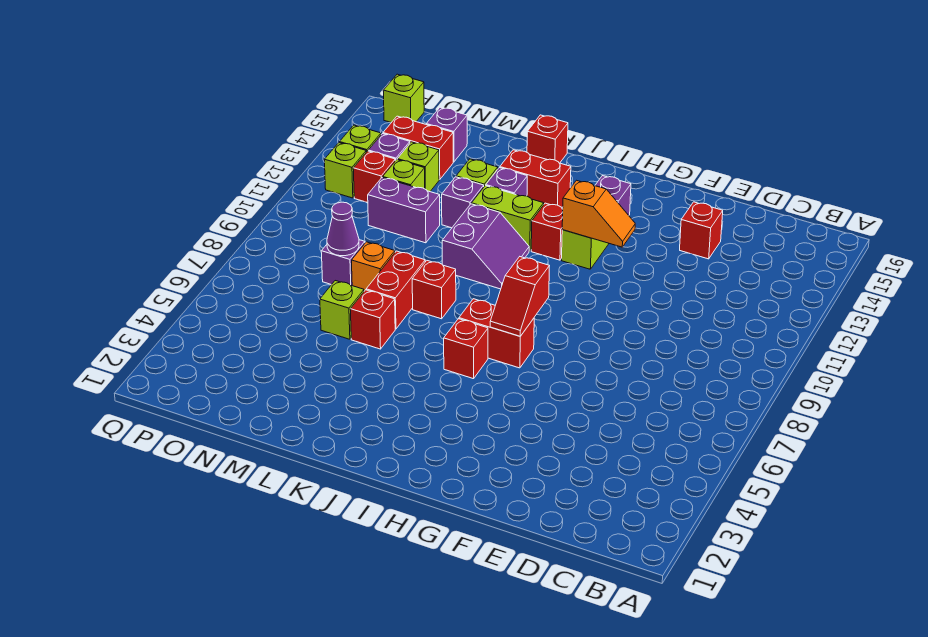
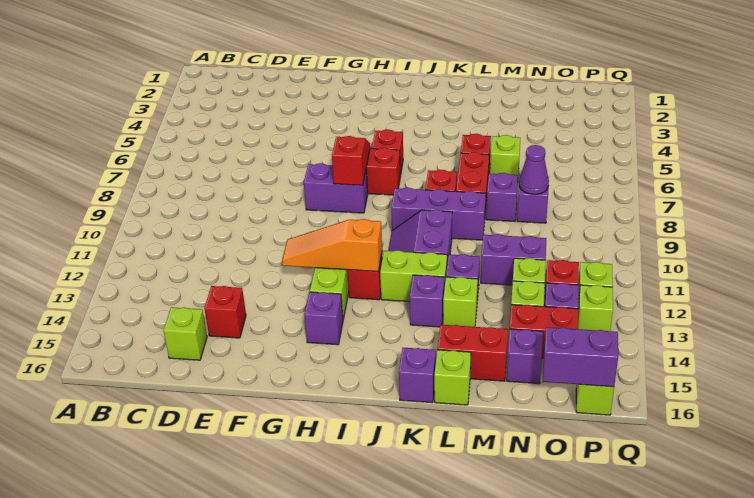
none -> lime 1x1 brick [163,307,207,360]
none -> purple 1x2 brick [304,163,368,213]
orange 1x2 slope [562,180,635,247] -> orange 1x3 slope [282,219,382,272]
none -> purple 1x3 brick [391,188,486,240]
red 1x2 brick [500,150,571,208] -> red 1x2 brick moved to [438,325,508,381]
red 1x1 brick [527,115,568,163] -> purple 1x1 brick [399,348,436,403]
none -> lime 1x1 brick [434,350,471,405]
orange 1x1 brick [352,242,395,291] -> purple 1x1 brick [486,173,518,221]
none -> purple 1x2 brick [543,327,618,387]

